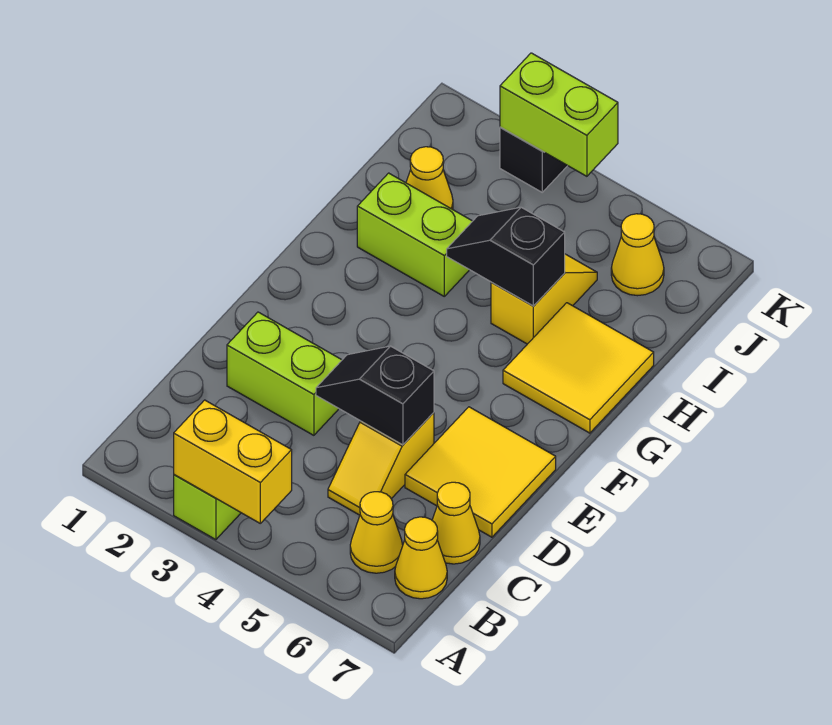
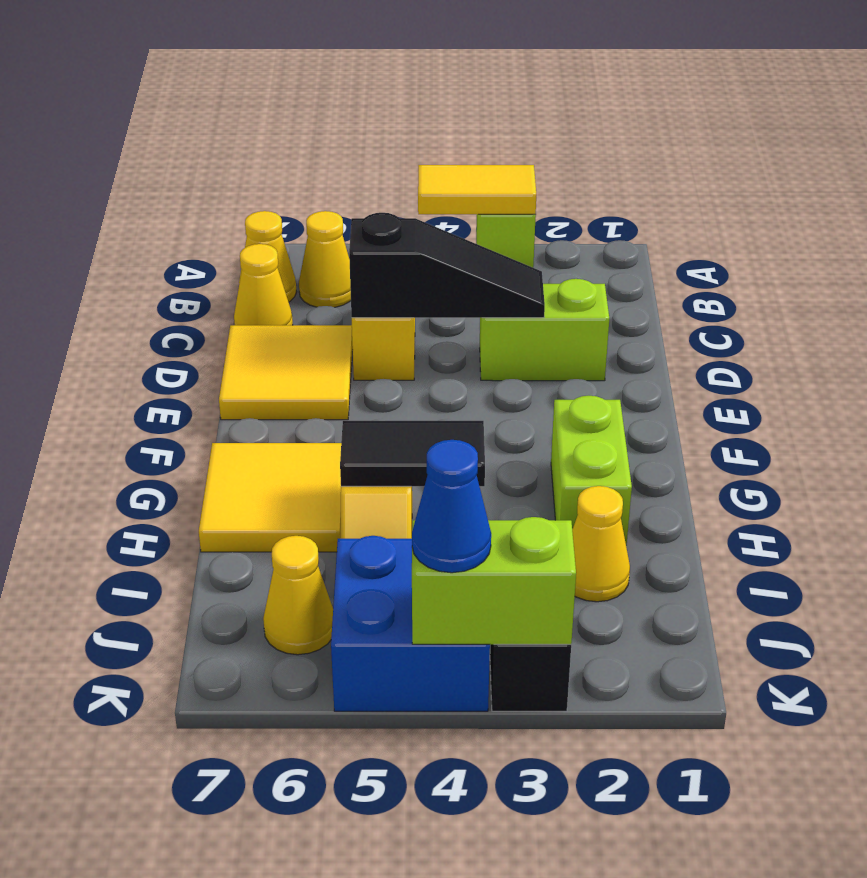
yellow 1x2 brick [174,400,292,523] -> yellow 1x2 tile [418,165,536,214]
black 1x2 slope [316,346,434,445] -> black 1x3 slope [349,213,545,318]
lime 1x2 brick [357,173,472,296] -> lime 1x2 brick turned to [551,396,632,546]
black 1x2 slope [447,207,565,306] -> black 1x2 tile [340,421,485,486]
none -> blue 2x2 brick [331,536,490,711]
none -> blue 1x1 cone [412,440,491,573]

